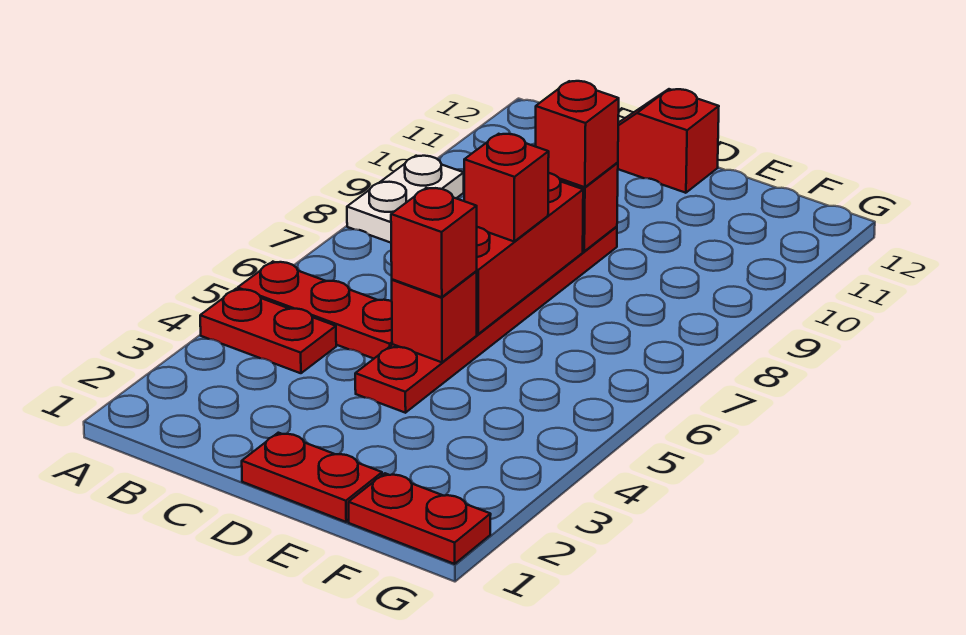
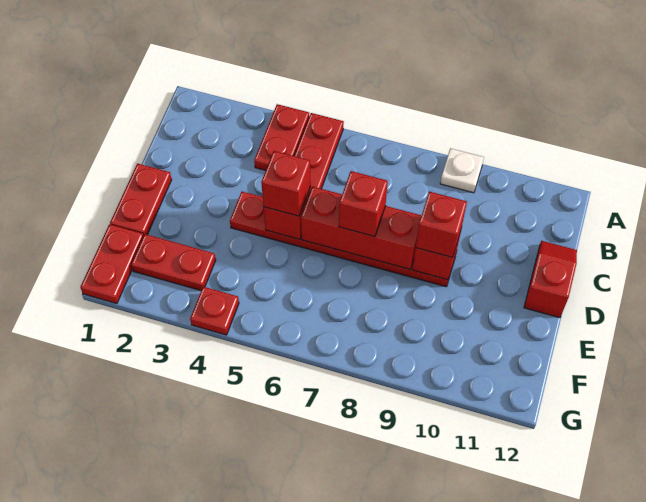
white 1x2 plate [347,156,464,243] -> white 1x1 plate [440,148,484,193]
none -> red 1x2 plate [131,234,216,290]
none -> red 1x1 plate [190,287,239,335]

